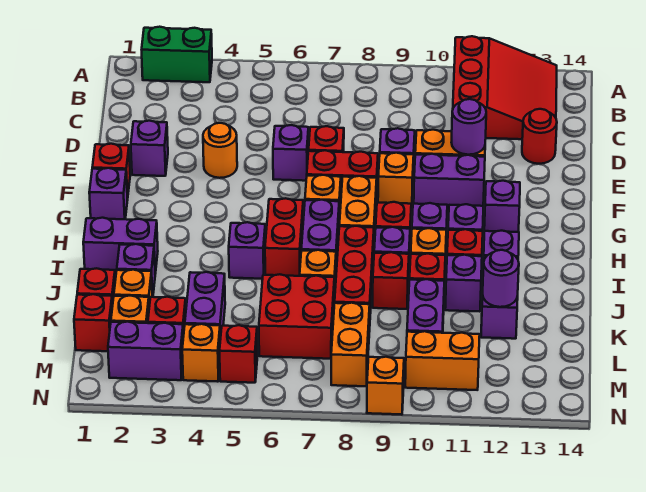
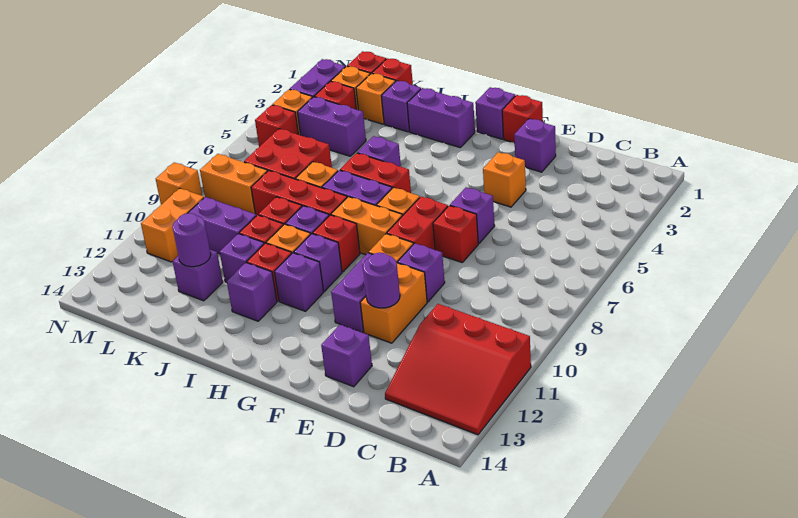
green 1x2 brick [142,27,212,82] -> none
red 1x1 round brick [522,109,557,164] -> none
orange 1x1 round brick [203,123,237,178] -> orange 1x1 brick [483,152,526,207]
purple 1x1 brick [484,181,520,232] -> purple 1x1 brick moved to [321,325,372,387]
purple 1x2 brick [83,218,158,274] -> purple 1x2 brick turned to [407,88,475,147]

